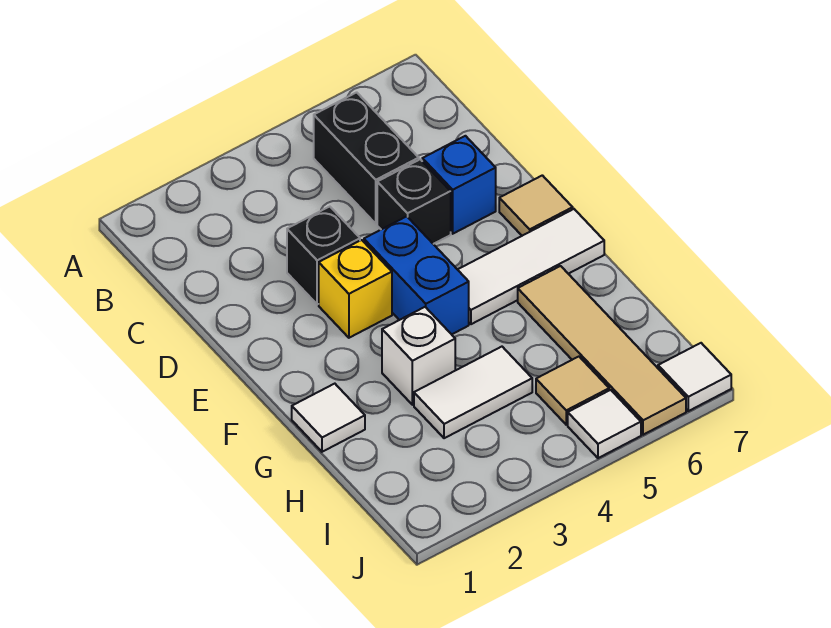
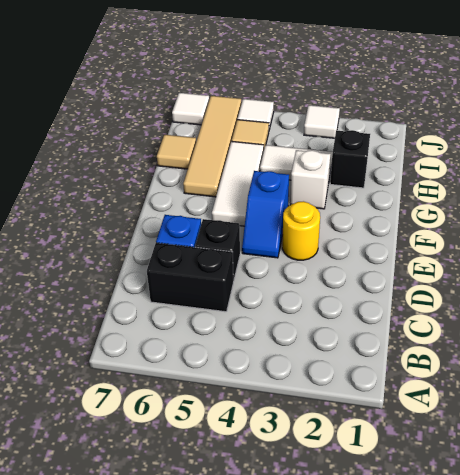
black 1x2 brick [314,92,419,224] -> black 1x2 brick turned to [147,243,233,312]
black 1x1 brick [287,207,360,304] -> black 1x1 brick moved to [330,130,370,188]
yellow 1x1 brick [319,240,392,338] -> yellow 1x1 round brick [282,201,320,260]
blue 1x2 brick [364,216,469,334] -> blue 1x2 slope [242,171,289,258]
tan 1x1 tile [499,175,573,236] -> tan 1x1 tile moved to [157,135,196,169]
white 1x3 tile [458,209,604,324] -> white 1x3 tile turned to [212,141,264,226]
white 1x1 tile [292,384,365,452] -> white 1x1 tile moved to [304,105,340,138]

